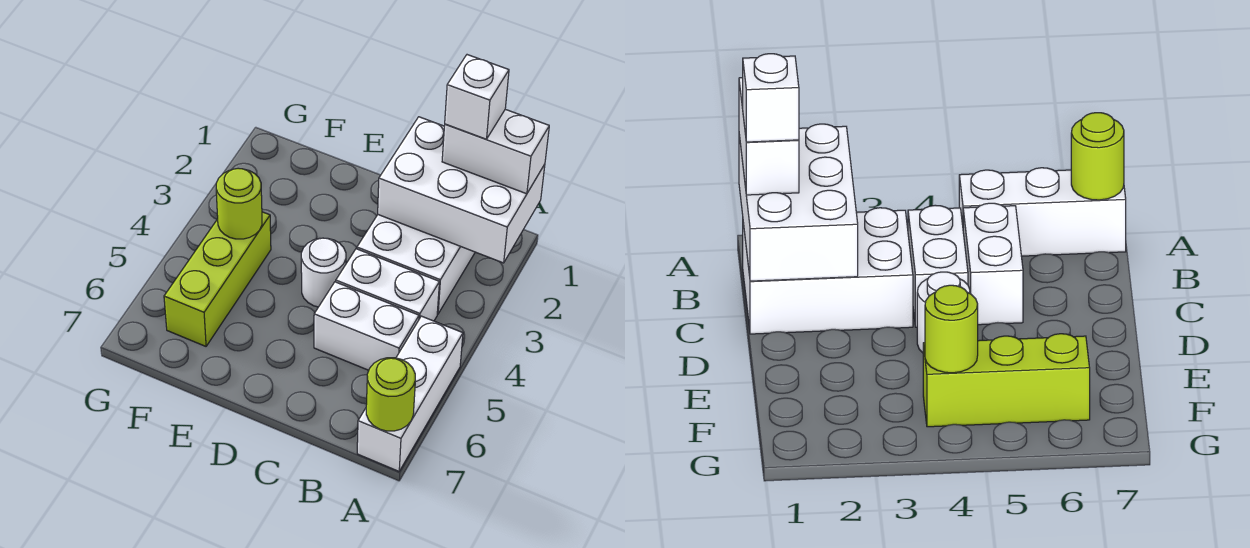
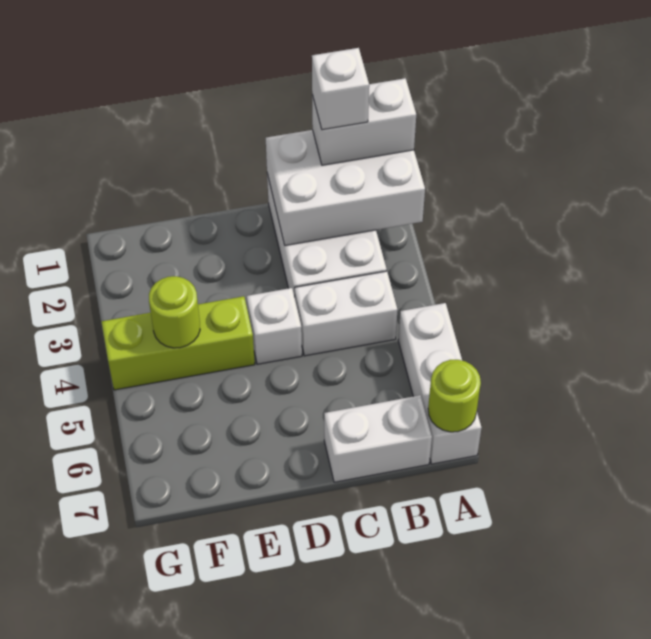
white 1x2 brick [314,282,419,370] -> white 1x2 brick moved to [324,395,432,482]
white 1x1 round brick [301,238,346,307] -> white 1x1 brick [247,288,302,364]
lime 1x3 brick [164,212,271,346] -> lime 1x3 brick turned to [102,296,255,390]

